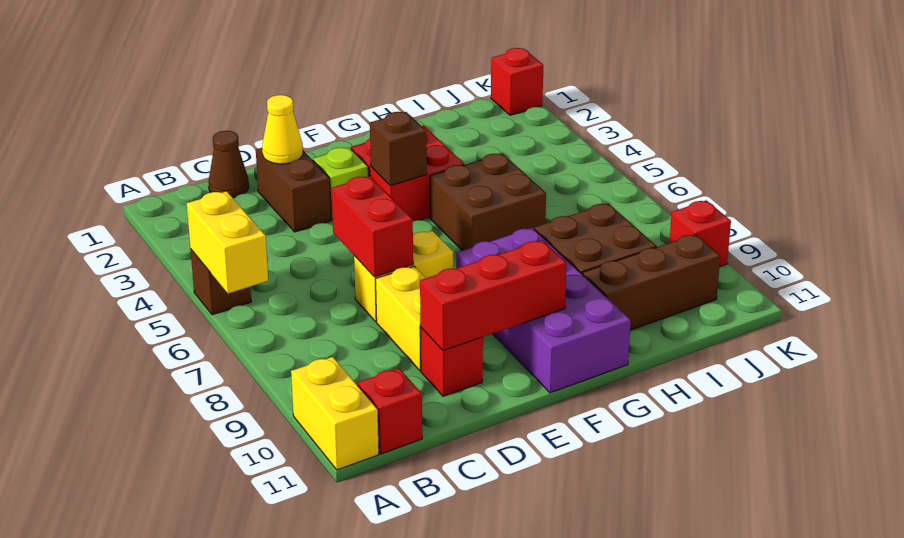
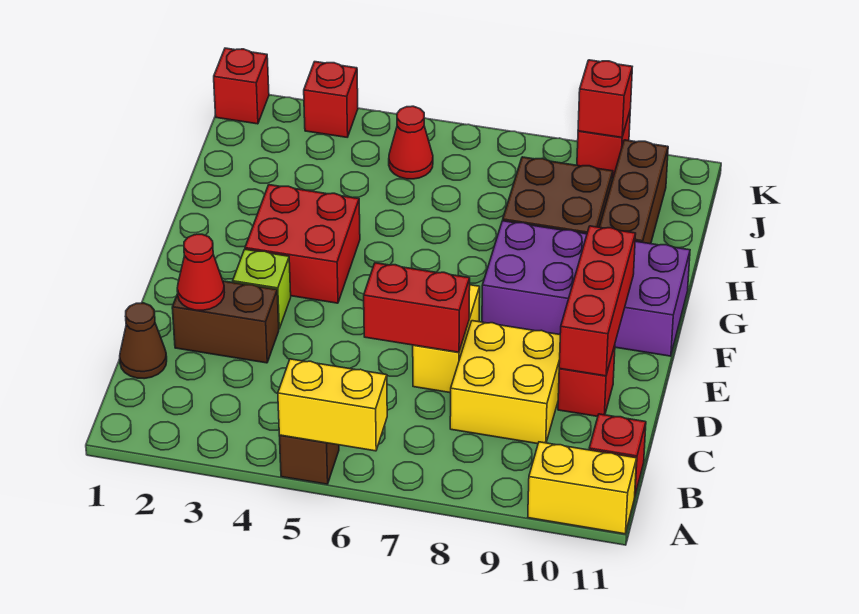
yellow 1x1 cone [262,95,303,164] -> red 1x1 cone [177,234,224,310]
yellow 1x2 brick [376,266,425,371] -> yellow 2x2 brick [450,321,560,444]
brown 1x1 brick [370,112,427,186] -> none
brown 2x2 brick [430,153,546,250] -> none
none -> red 1x1 cone [389,106,433,179]
none -> red 1x1 brick [304,62,358,137]
none -> red 1x1 brick [578,60,632,137]

